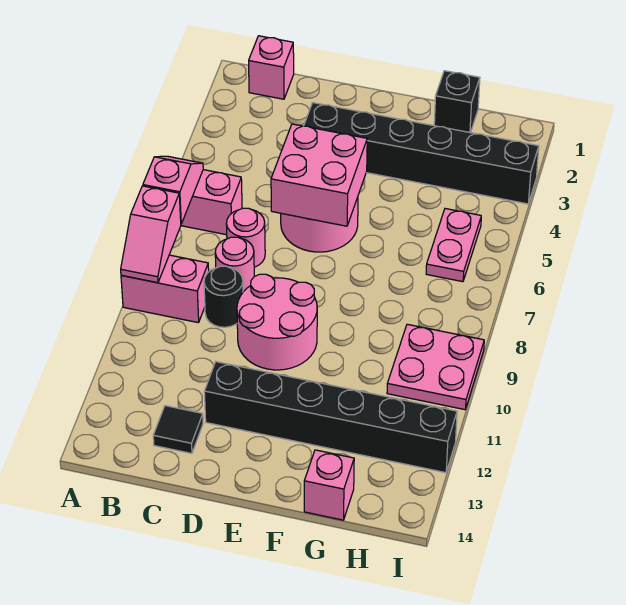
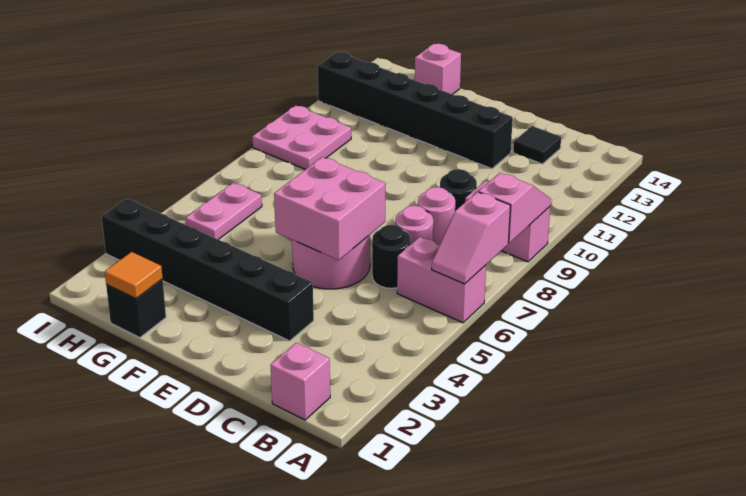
none -> black 1x1 round brick [372,225,411,288]
pink 2x2 round brick [237,274,317,370] -> none
none -> orange 1x1 tile [105,252,163,299]

